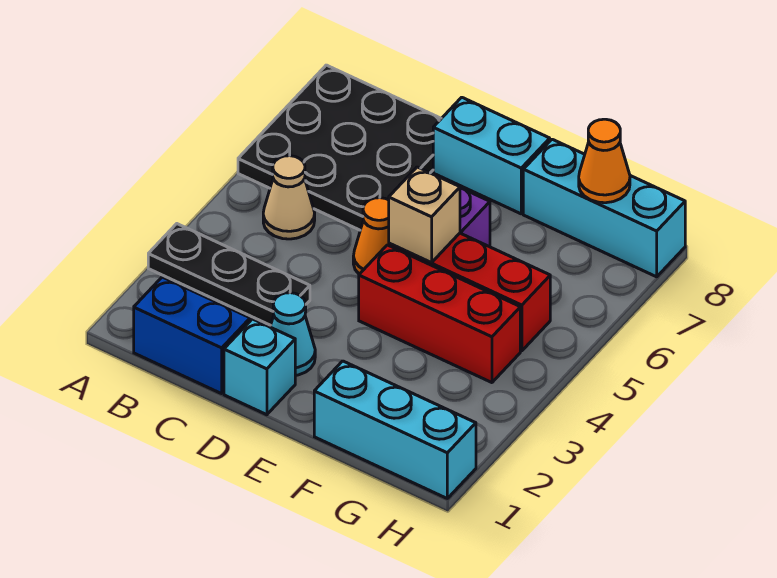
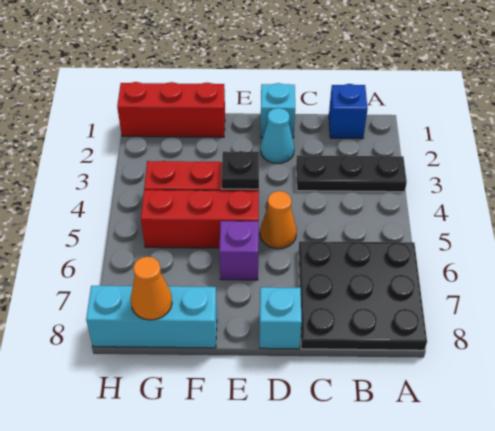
blue 1x2 brick [134,277,250,394] -> blue 1x1 brick [329,84,368,139]
tan 1x1 cone [263,156,315,239] -> none
cyan 1x2 brick [433,97,550,214] -> cyan 1x1 brick [260,287,302,349]
none -> black 1x1 plate [222,151,259,189]
tan 1x1 brick [389,167,460,263] -> none
cyan 1x3 brick [314,361,476,498] -> red 1x3 brick [117,82,225,137]

